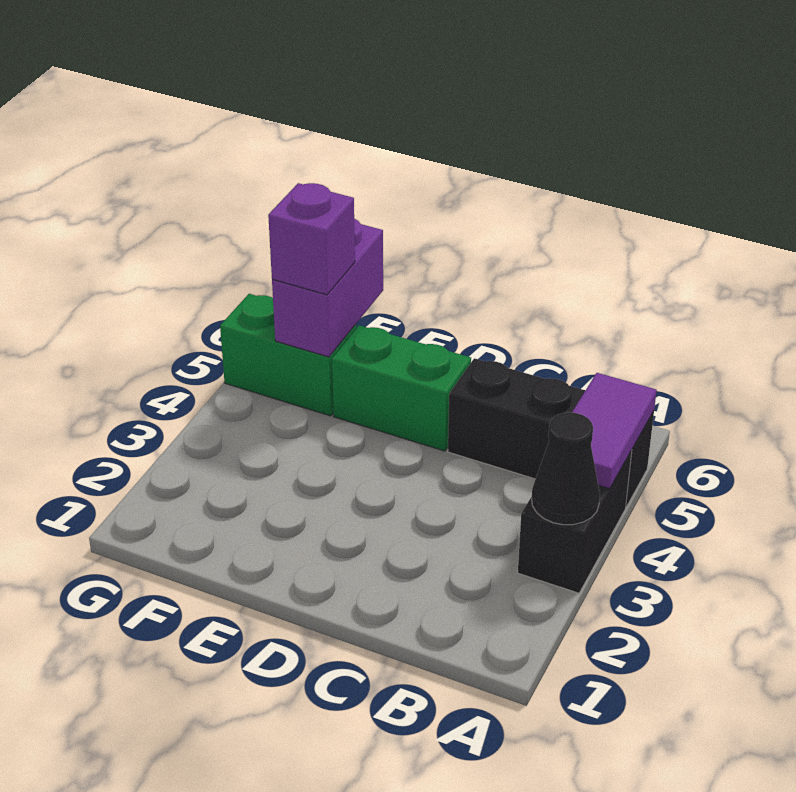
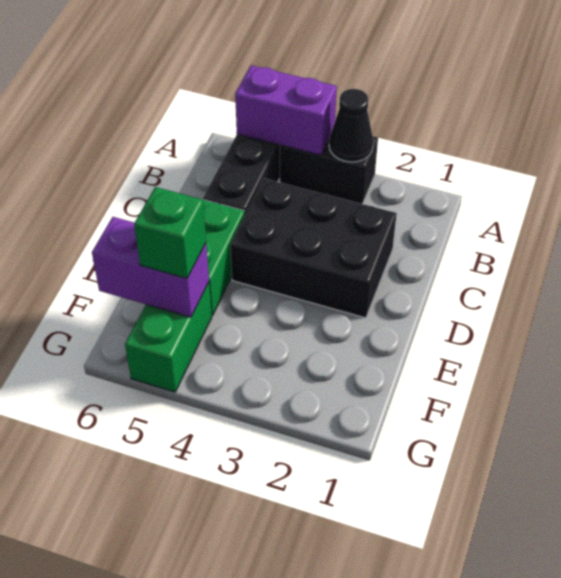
purple 1x2 tile [572,373,657,489] -> purple 1x2 brick [235,65,337,155]
none -> black 2x3 brick [230,178,397,318]
purple 1x1 brick [268,183,355,295] -> green 1x1 brick [134,187,206,279]

